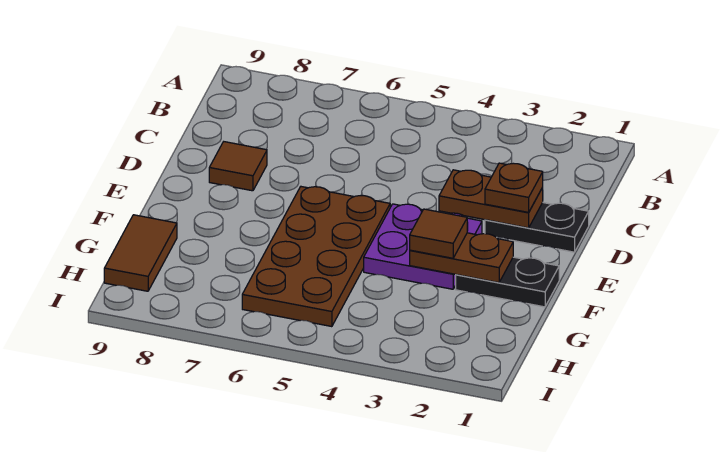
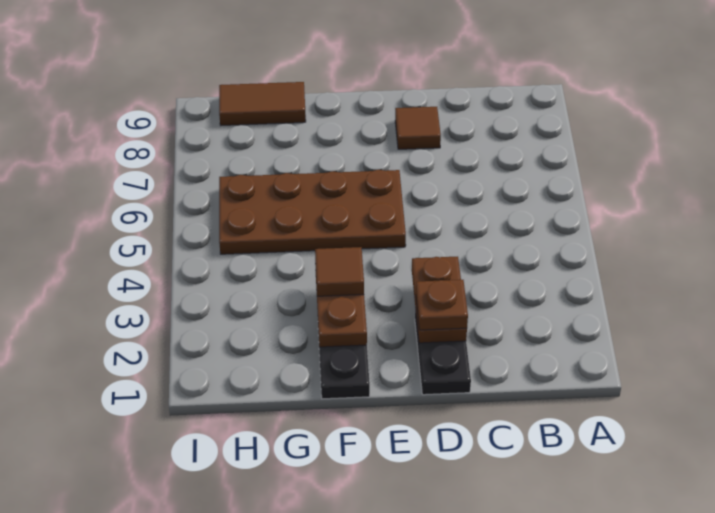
purple 2x2 plate [364,204,482,289] -> none

